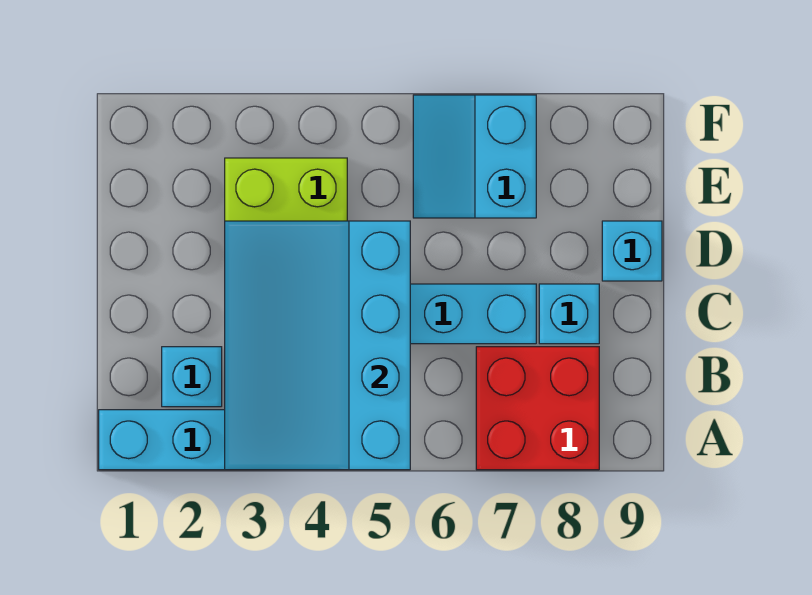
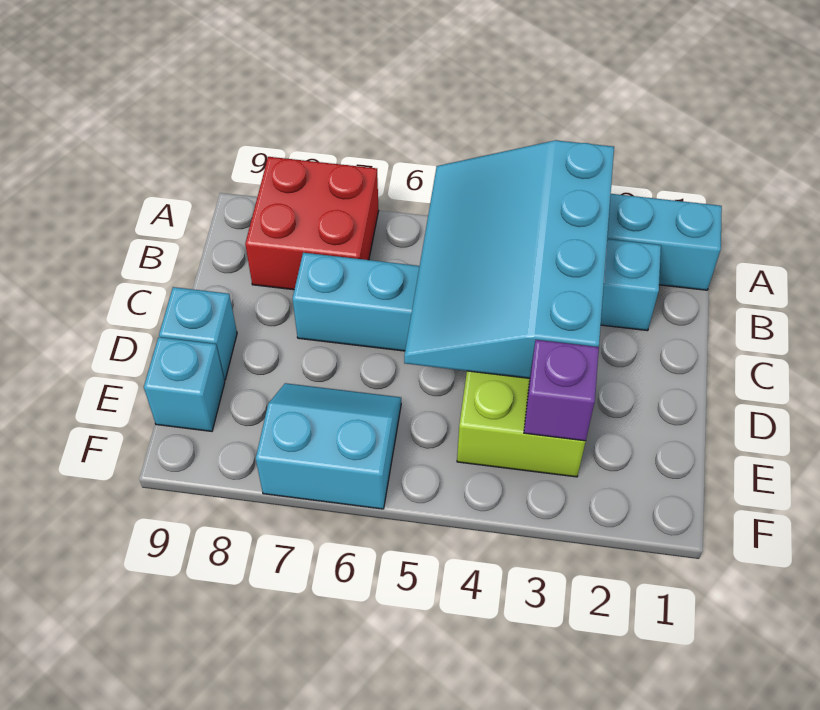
cyan 3x4 slope [225,221,410,470] -> cyan 3x4 slope turned to [404,140,614,378]
cyan 1x1 brick [539,284,599,344] -> cyan 1x1 brick moved to [144,337,225,431]
none -> purple 1x1 brick [524,340,599,441]
cyan 2x2 slope [413,95,536,218] -> cyan 2x2 slope turned to [256,383,401,509]

